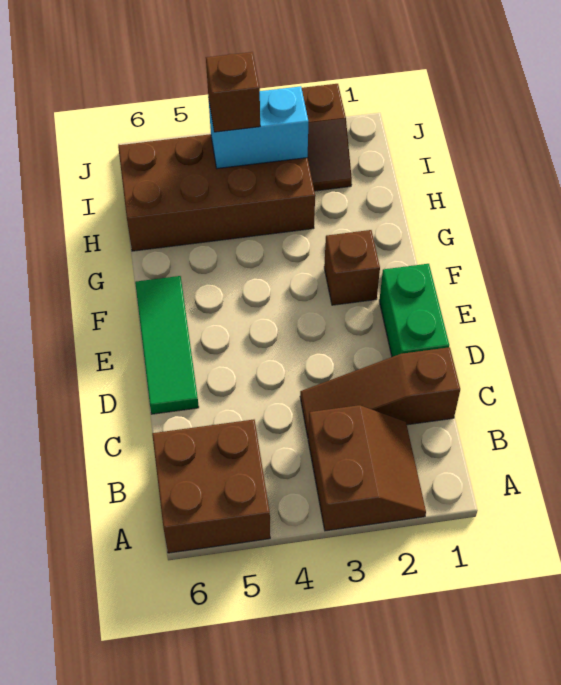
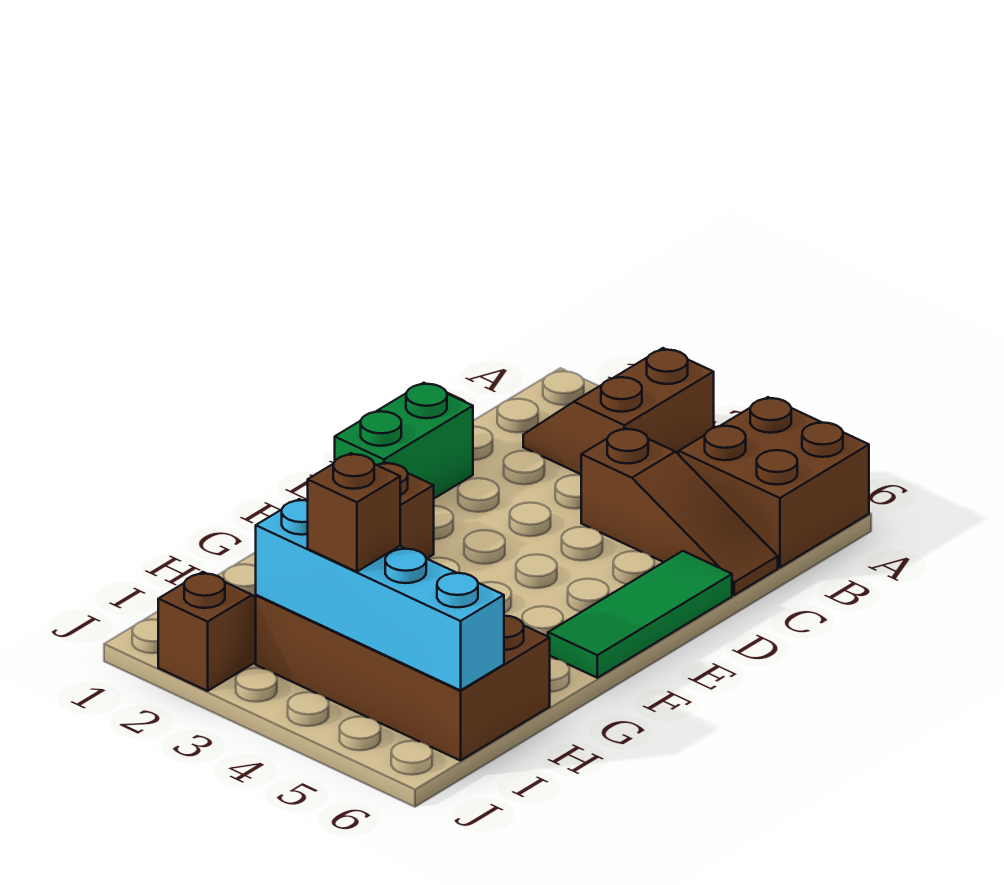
brown 1x3 slope [300,347,460,436] -> brown 1x3 slope moved to [581,428,778,595]
cyan 1x2 brick [209,86,308,169] -> cyan 1x4 brick [256,499,504,690]

